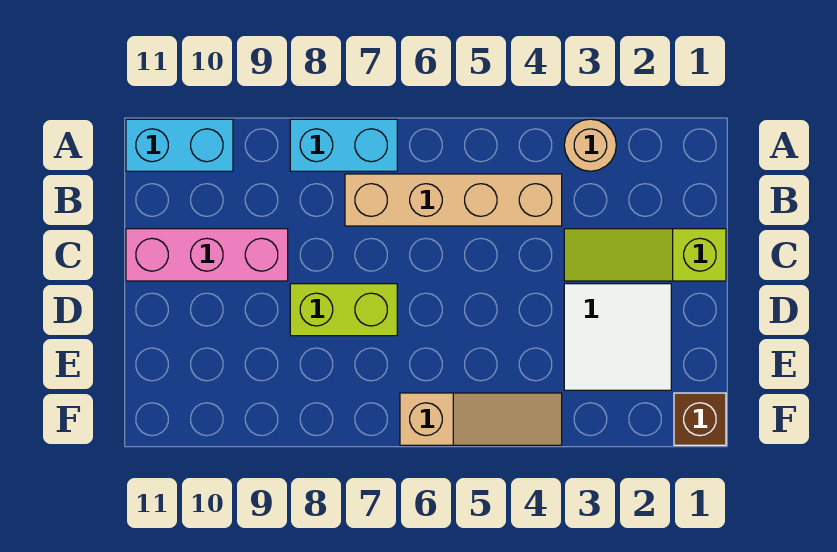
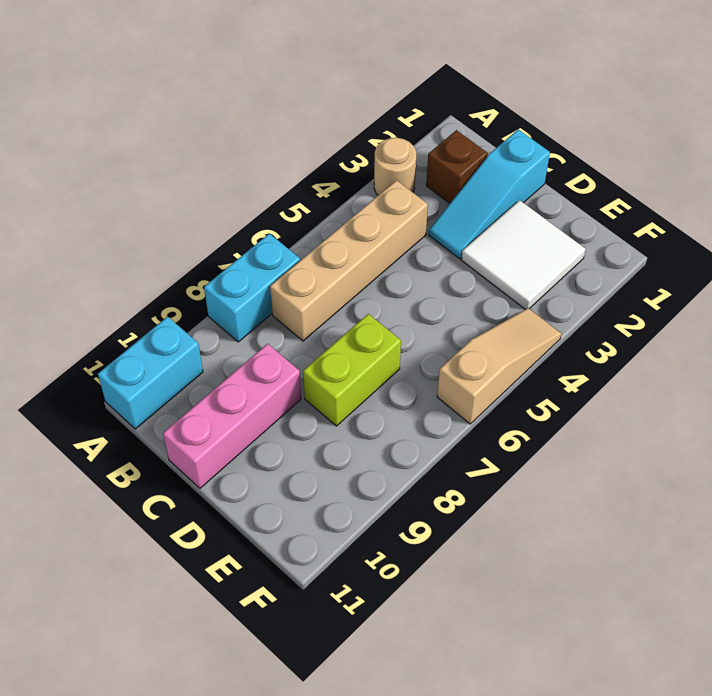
lime 1x3 slope [564,229,726,281] -> cyan 1x3 slope [429,129,550,259]
brown 1x1 brick [674,393,726,445] -> brown 1x1 brick moved to [426,130,488,203]

